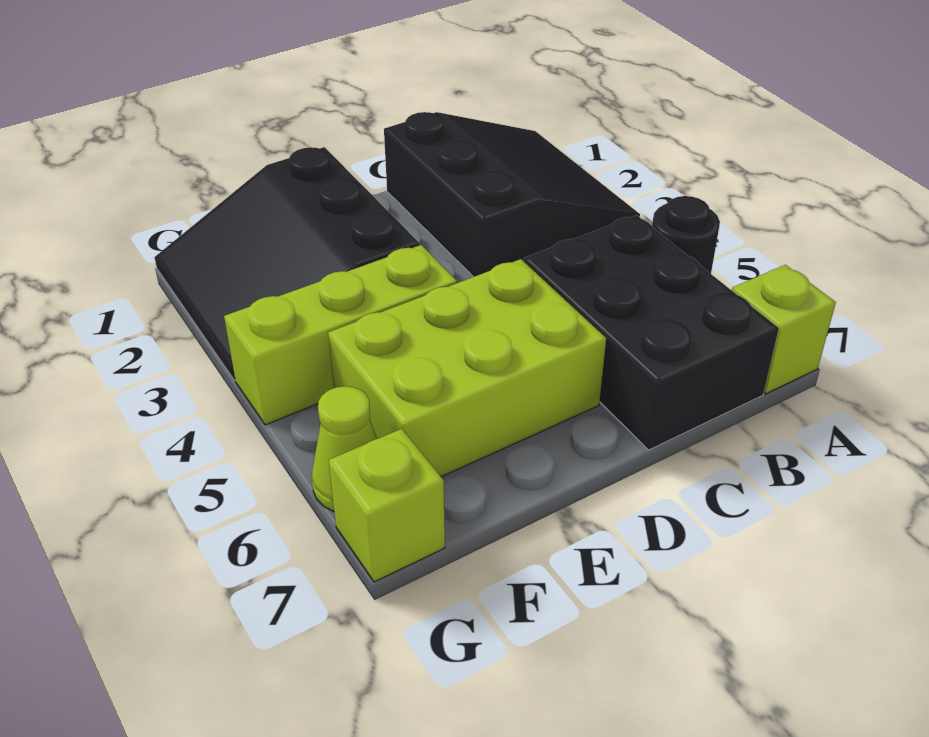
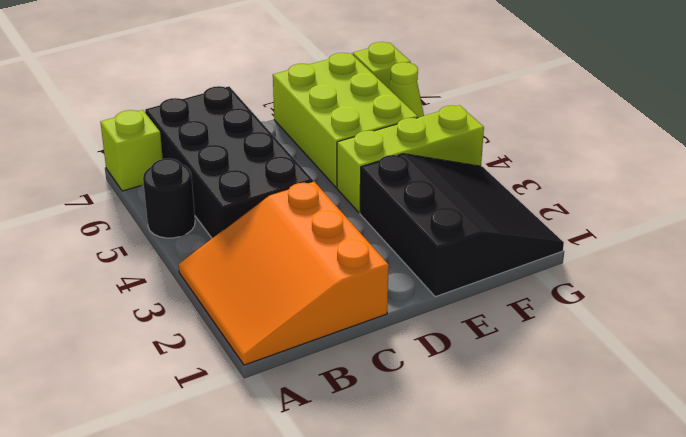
black 3x3 slope [384,112,640,277] -> orange 3x3 slope [179,181,389,365]
black 2x3 brick [524,215,779,450] -> black 2x4 brick [145,86,313,238]
lime 2x3 brick [328,259,606,477] -> lime 2x3 brick turned to [273,53,418,188]

